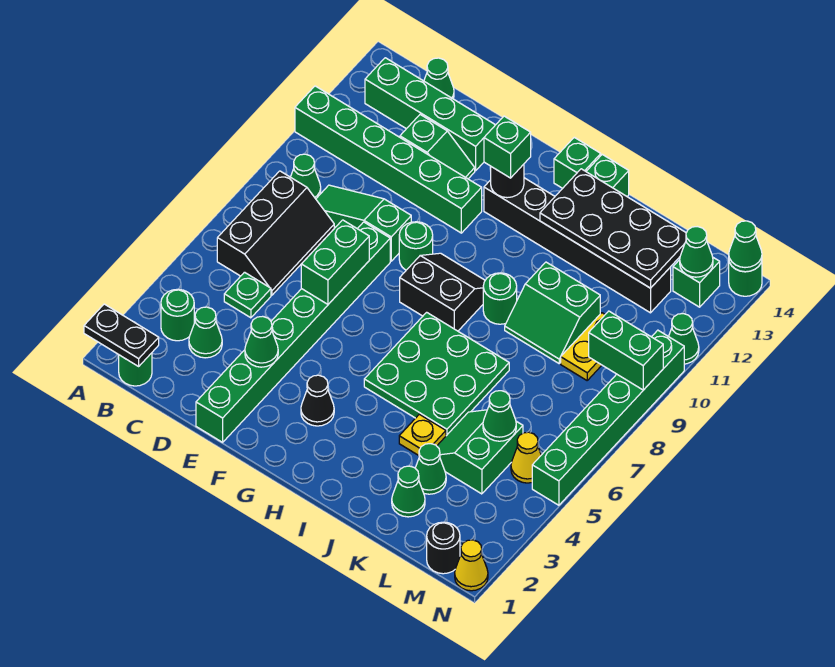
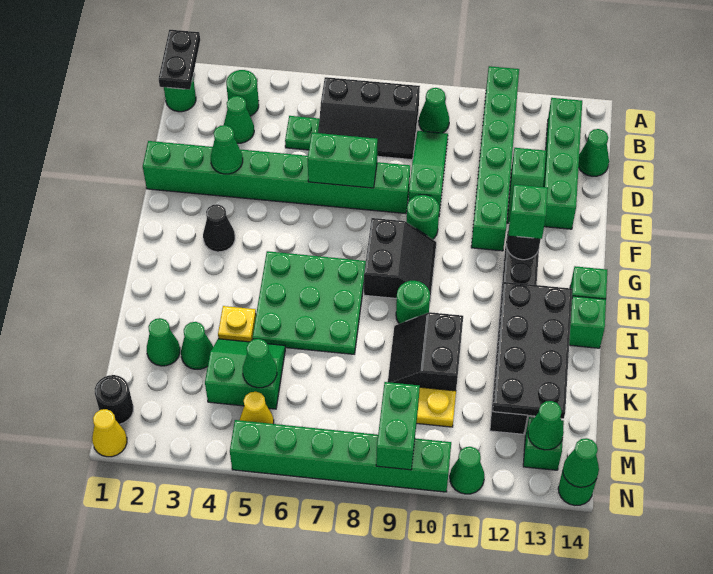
green 2x2 slope [505,262,600,363] -> black 2x2 slope [388,312,463,391]

